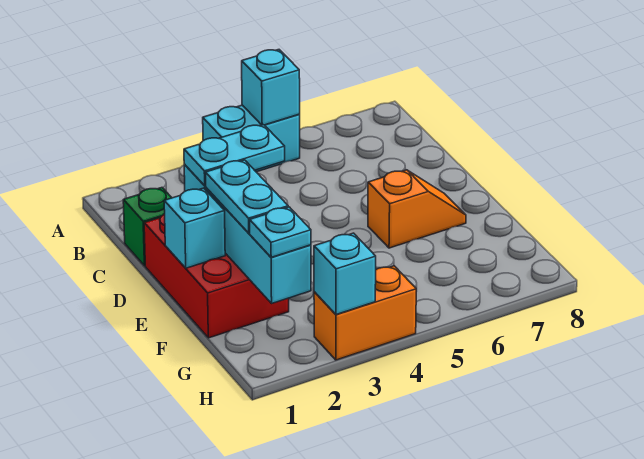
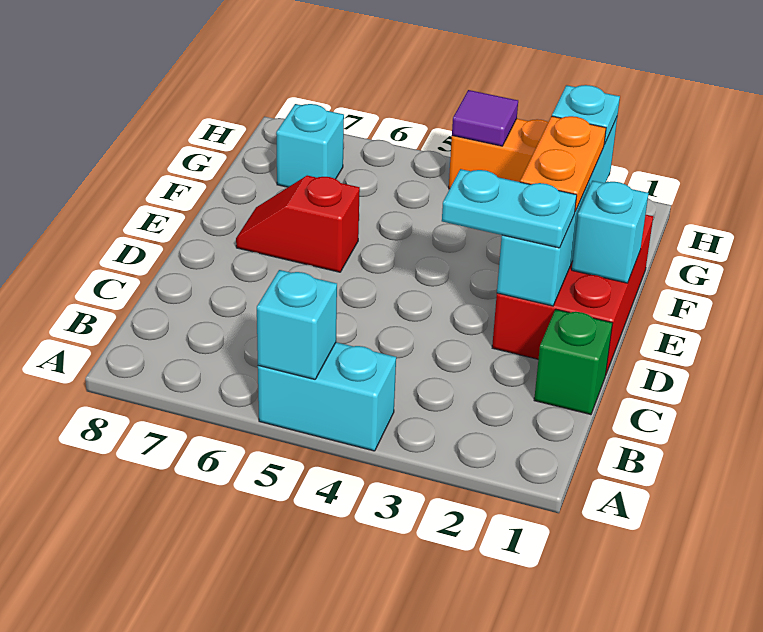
cyan 1x2 plate [206,160,288,233] -> orange 1x2 plate [520,116,606,212]
orange 1x2 slope [368,170,466,248] -> red 1x2 slope [236,175,360,272]
cyan 1x1 brick [314,233,376,315] -> cyan 1x1 brick moved to [276,104,344,187]
none -> purple 1x1 tile [452,90,518,146]

